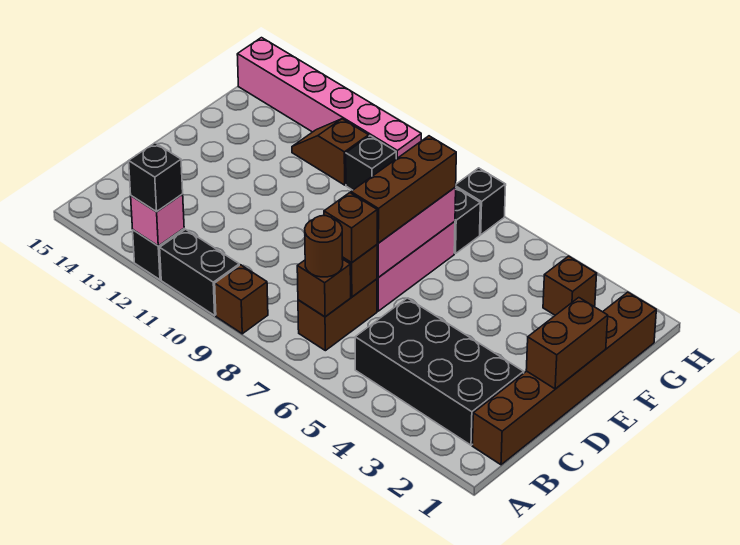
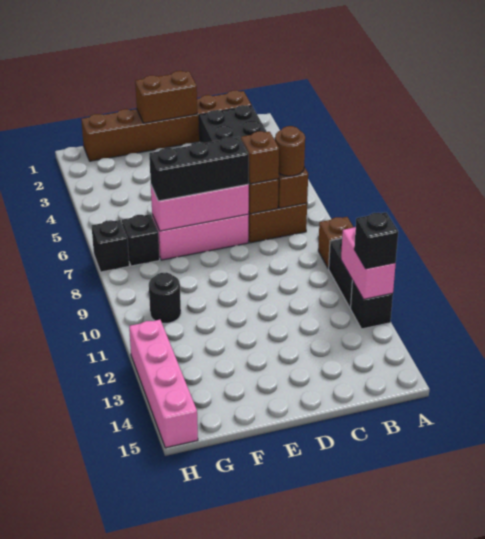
pink 1x1 brick [131,194,184,246] -> pink 1x2 brick [341,227,396,299]
brown 1x3 brick [351,136,456,243] -> black 1x3 brick [149,137,249,201]
brown 1x1 brick [543,256,597,315] -> none
black 1x1 brick [346,136,396,190] -> black 1x1 round brick [149,272,181,324]
brown 1x2 slope [292,119,369,185] -> none
pink 1x6 brick [237,38,421,159] -> pink 1x4 brick [129,320,198,448]

